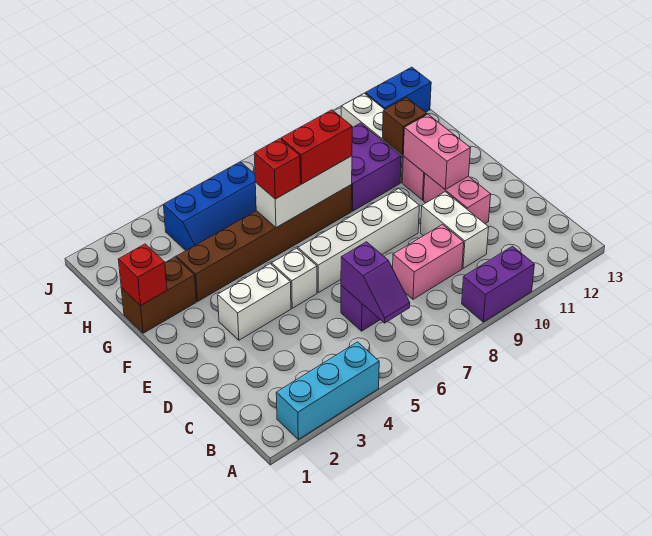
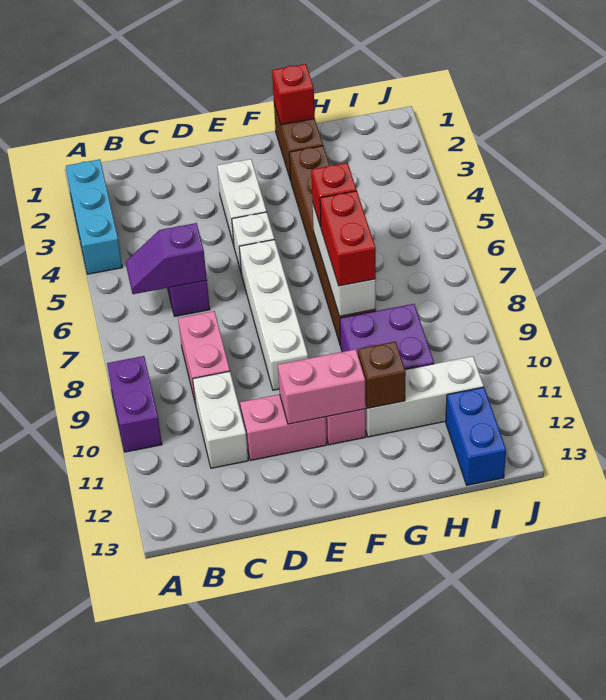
white 1x2 brick [420,192,489,269] -> white 1x2 brick turned to [193,371,248,468]
blue 2x3 slope [164,162,256,250] -> none

